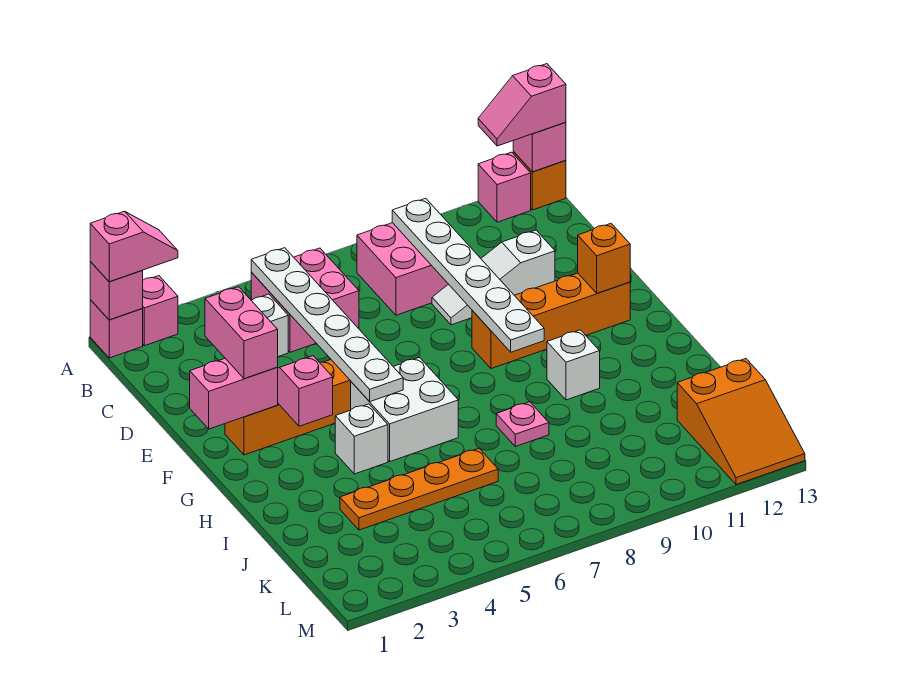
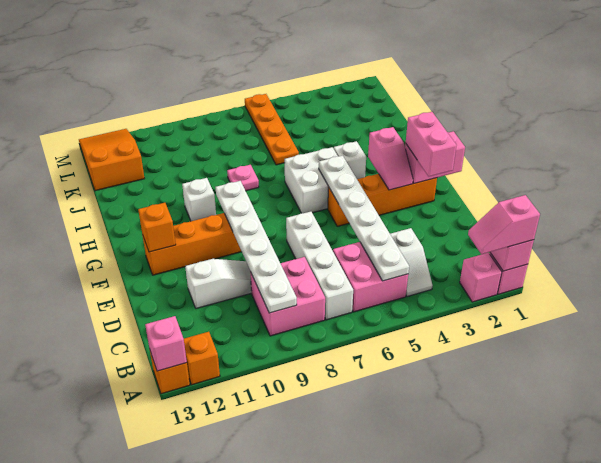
pink 1x1 brick [478,152,531,222] -> orange 1x1 brick [184,332,220,385]
pink 1x2 slope [478,64,566,146] -> none
none -> white 1x4 brick [286,212,353,320]
orange 1x4 plate [340,449,498,530] -> orange 1x4 plate turned to [245,94,299,165]

